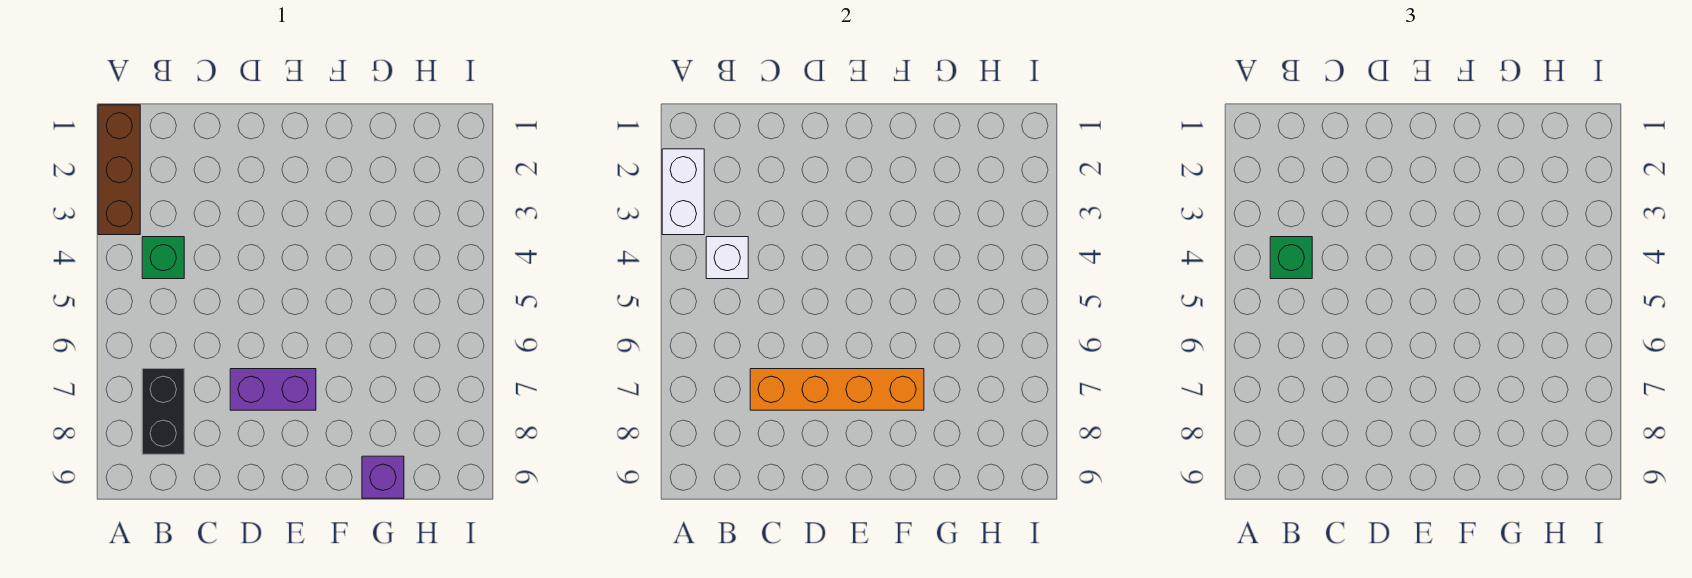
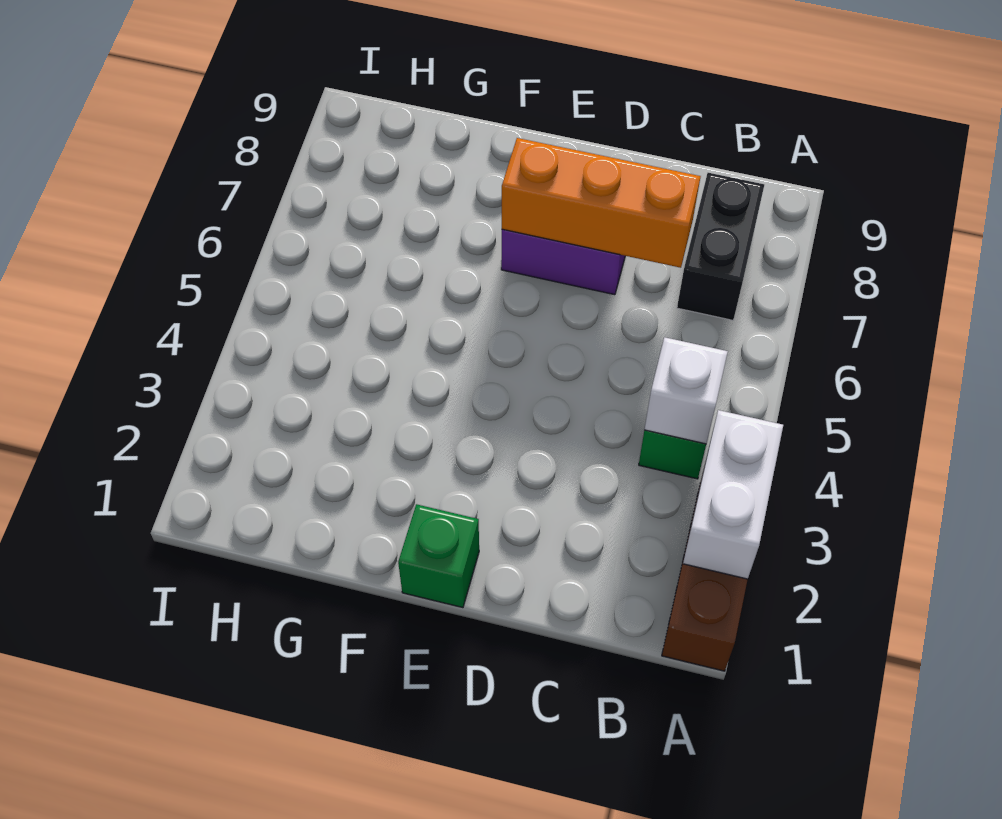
green 1x1 brick [1270,237,1312,279] -> green 1x1 brick moved to [398,504,479,608]
orange 1x4 brick [750,369,924,410] -> orange 1x3 brick [502,138,701,268]
purple 1x1 brick [362,456,404,498] -> none

